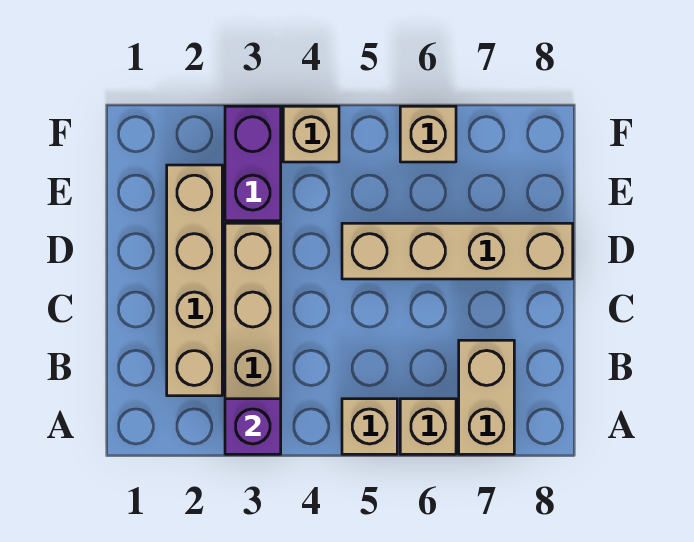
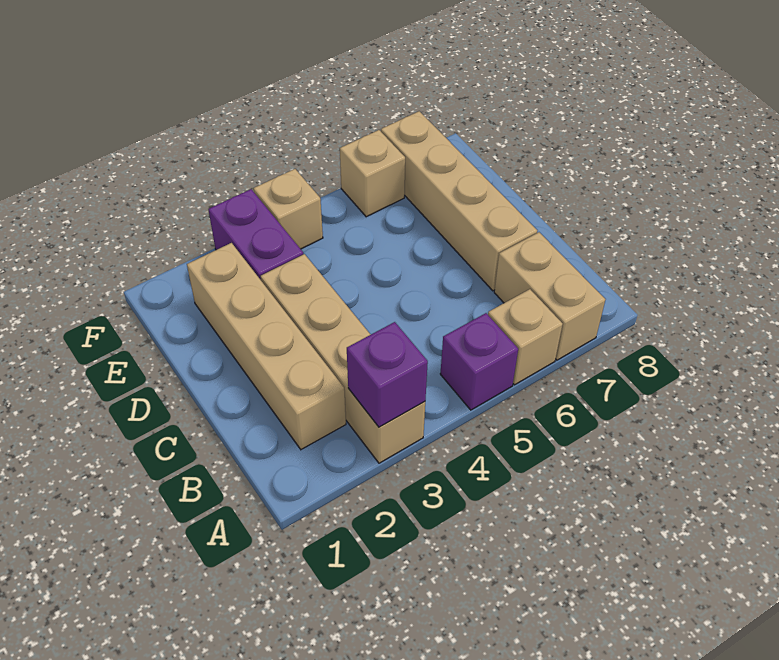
tan 1x1 brick [342,399,397,454] -> purple 1x1 brick [440,313,518,410]
tan 1x4 brick [342,223,573,279] -> tan 1x4 brick turned to [381,111,537,291]

